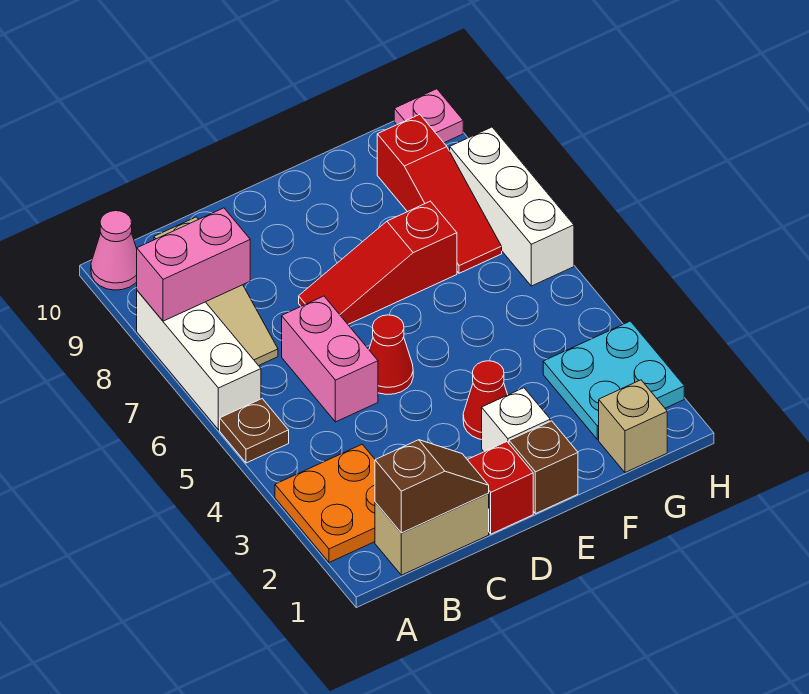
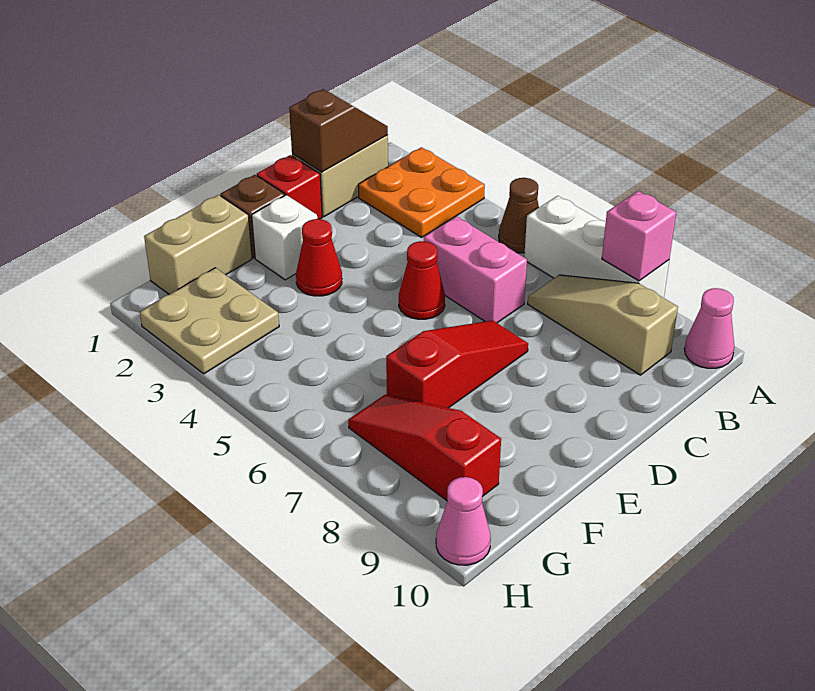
brown 1x1 plate [220,399,289,463] -> brown 1x1 cone [499,178,539,253]
pink 1x2 brick [137,208,250,321] -> pink 1x1 brick [602,191,676,281]
brown 1x2 slope [375,440,489,533] -> brown 1x2 slope turned to [289,89,388,172]
tan 1x1 brick [599,380,667,472] -> tan 1x2 brick [144,195,252,294]
cyan 2x2 plate [543,321,684,439] -> tan 2x2 plate [140,268,279,374]
white 1x3 brick [450,127,574,286] -> none
pink 1x1 plate [394,89,463,143] -> pink 1x1 cone [436,477,491,565]

